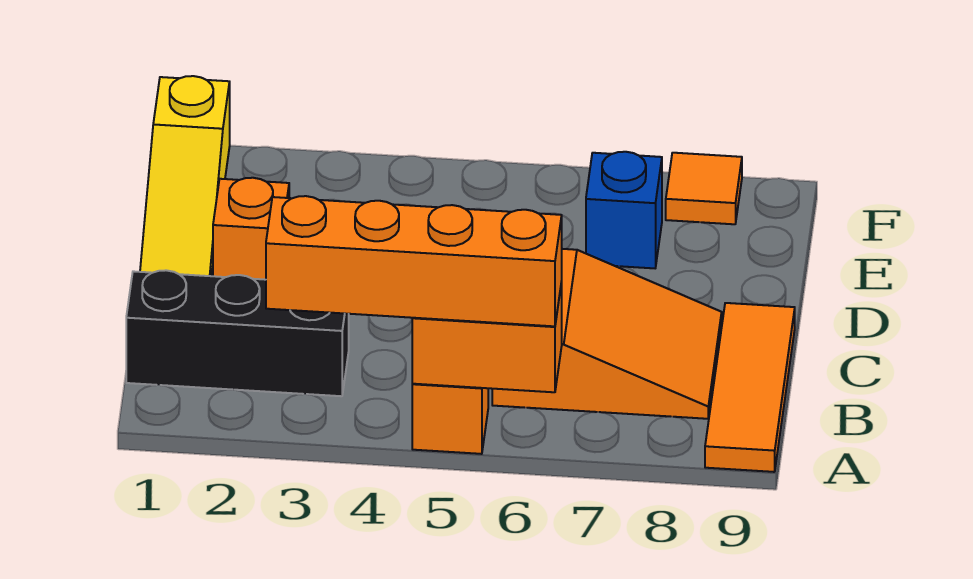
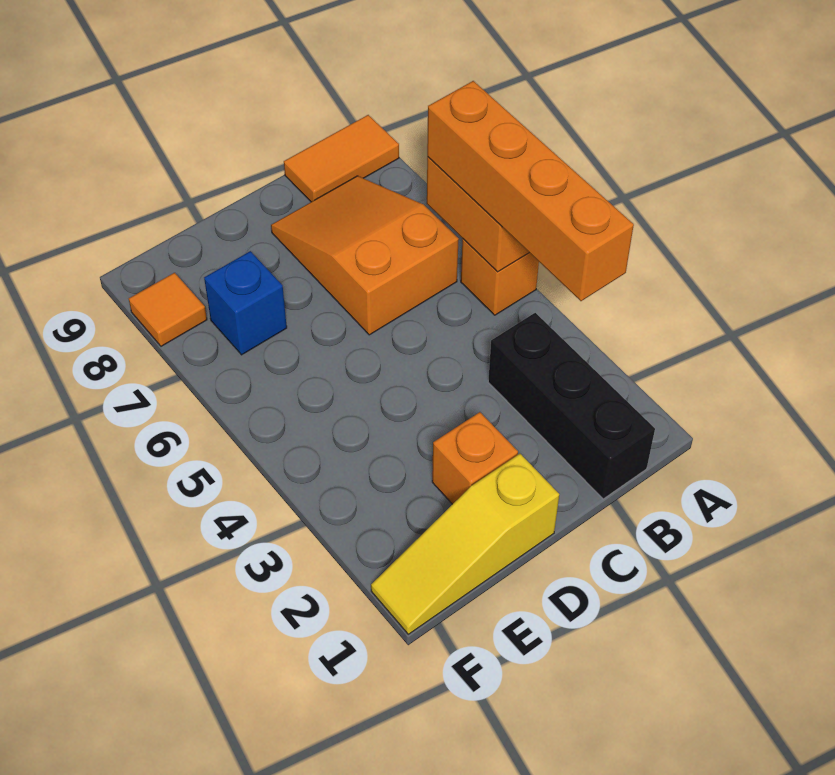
orange 1x3 tile [705,303,795,472] -> orange 1x2 tile [284,115,399,202]
yellow 1x3 slope [140,76,230,276] -> yellow 1x3 slope turned to [371,454,559,634]

